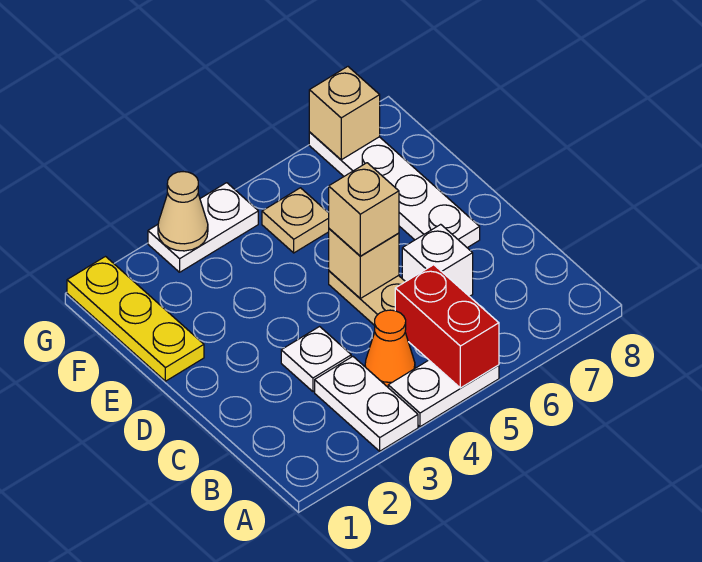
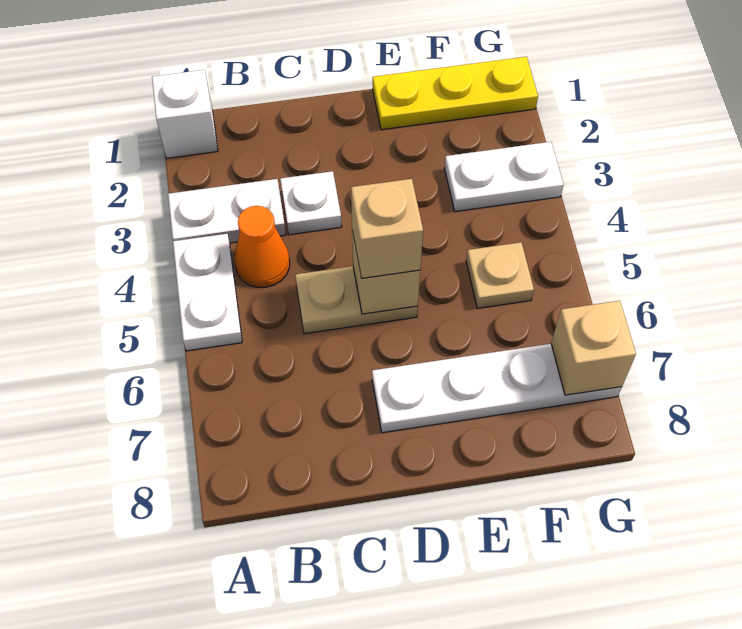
red 1x2 brick [395,265,499,388] -> none
white 1x1 brick [402,224,473,297] -> white 1x1 brick moved to [152,70,218,158]
white 1x2 plate [148,183,258,272] -> white 1x2 plate turned to [444,142,564,212]
tan 1x1 cone [158,172,208,251] -> none

